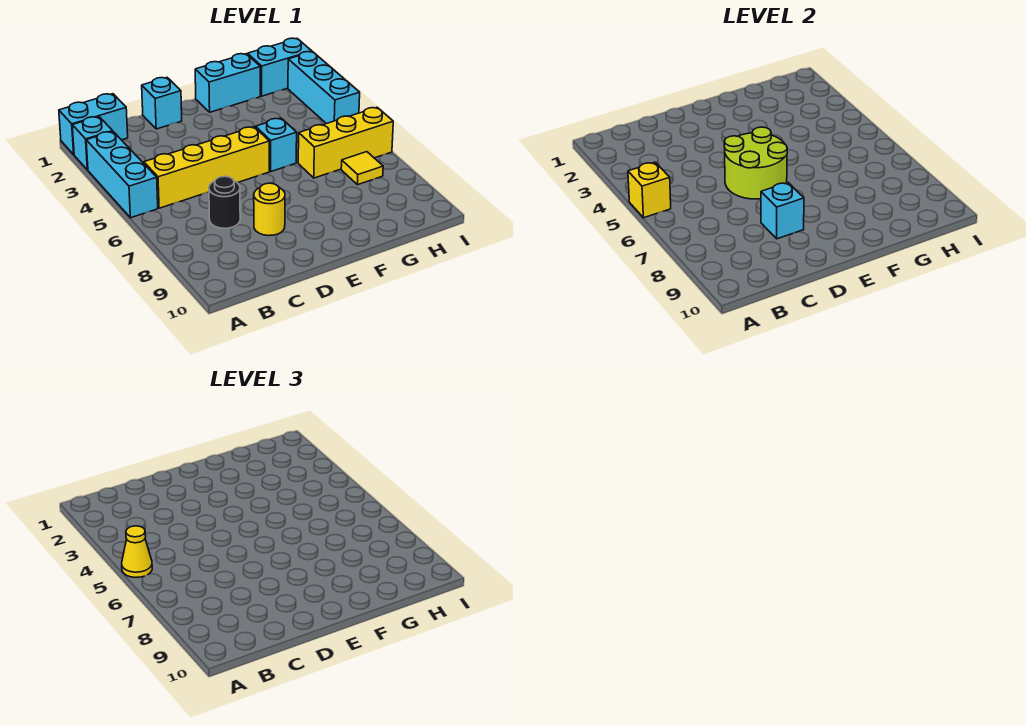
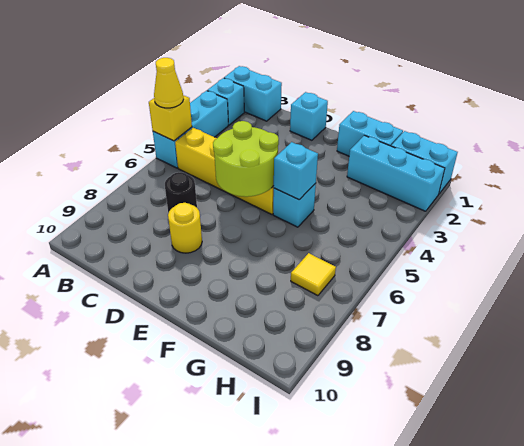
cyan 1x1 brick [761,183,804,239] -> cyan 1x1 brick moved to [274,142,318,200]
yellow 1x3 brick [298,107,393,178] -> none
cyan 1x3 brick [288,52,360,124] -> cyan 1x3 brick turned to [347,135,445,211]

